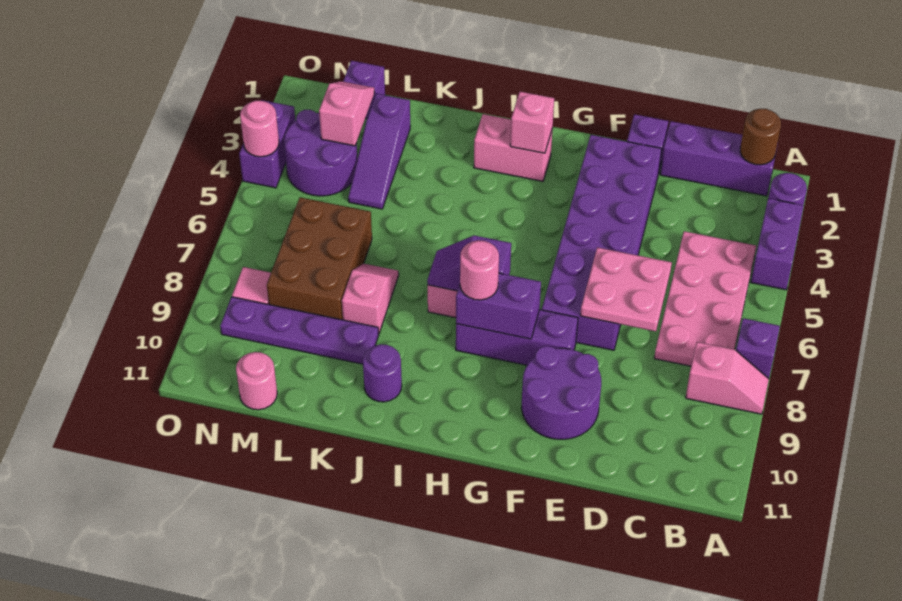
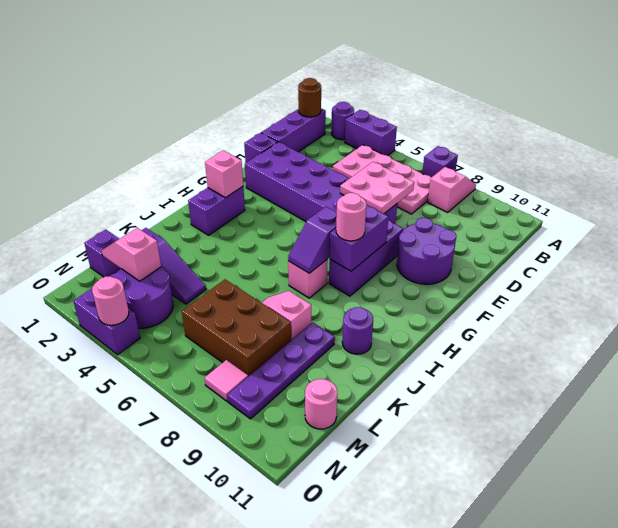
pink 1x2 brick [474,114,553,181] -> purple 1x2 brick [188,187,245,235]

